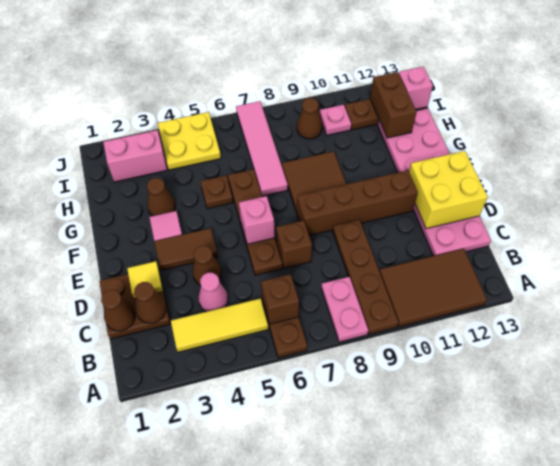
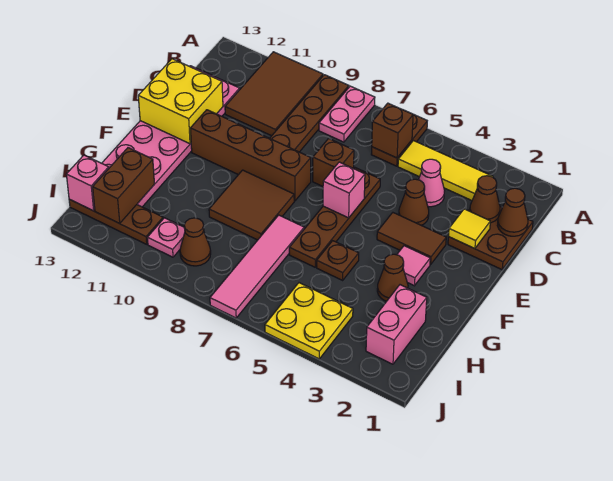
brown 2x3 tile [379,249,487,327] -> brown 2x3 tile turned to [225,52,323,136]
pink 1x2 brick [103,130,167,182] -> pink 1x2 brick turned to [366,285,427,364]

